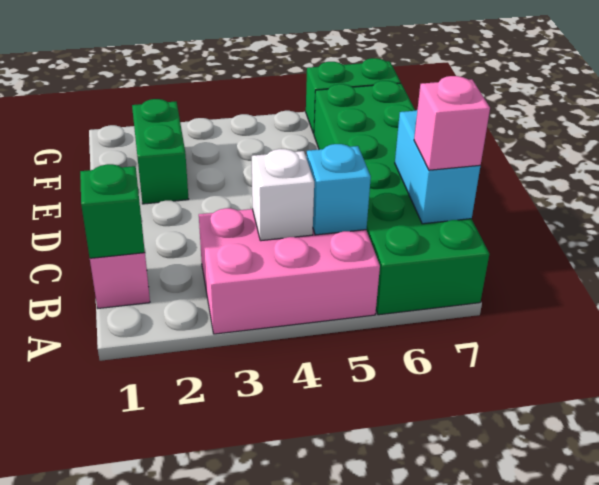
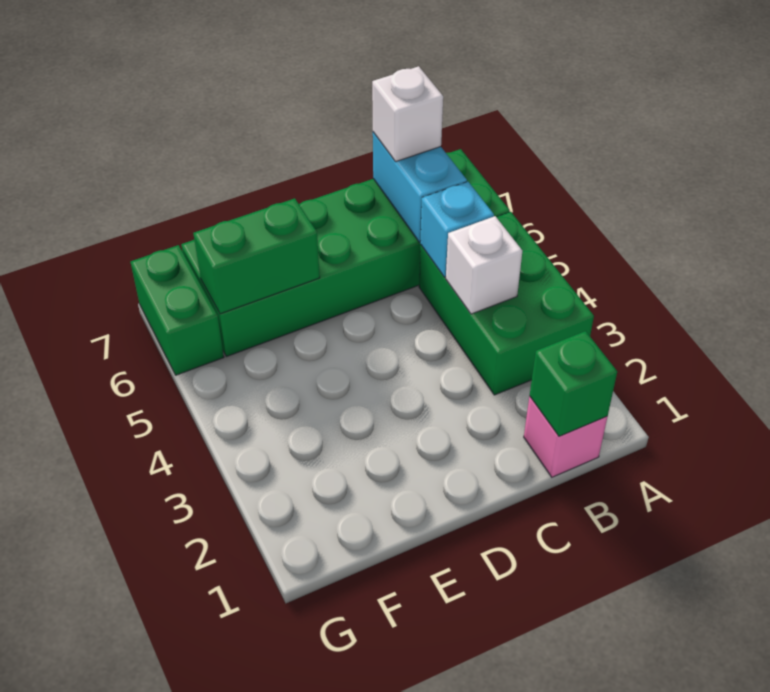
pink 2x3 brick [199,208,380,334] -> green 2x3 brick [419,212,594,395]
cyan 1x2 brick [395,110,480,224] -> cyan 1x2 brick turned to [373,132,467,242]
pink 1x1 brick [414,76,490,170] -> white 1x1 brick [372,66,443,162]
green 1x2 brick [132,99,188,204] -> green 1x2 brick moved to [193,198,320,314]

